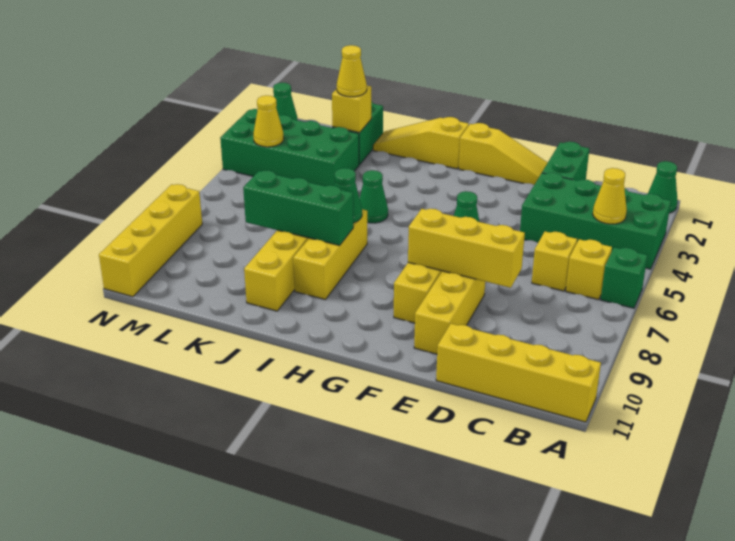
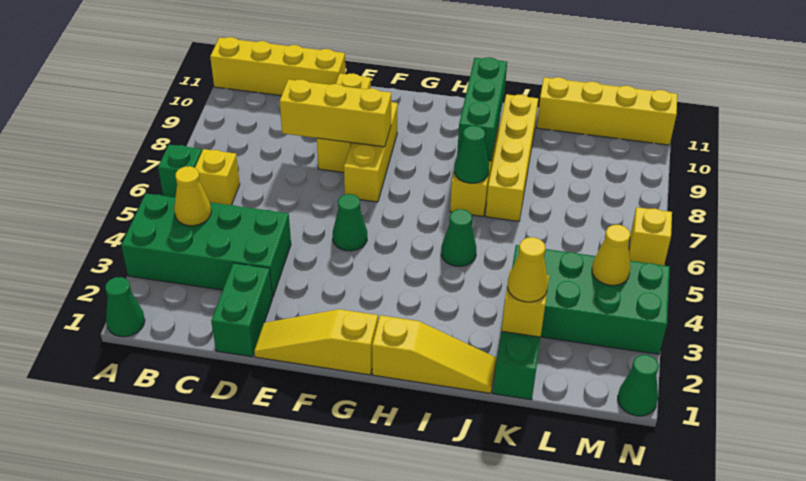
yellow 1x1 brick [532,231,577,291] -> yellow 1x1 brick moved to [629,207,672,265]
green 1x3 brick [243,171,353,245] -> green 1x3 brick turned to [457,57,507,161]
yellow 1x4 brick [99,184,202,297] -> yellow 1x4 brick turned to [537,77,678,145]

